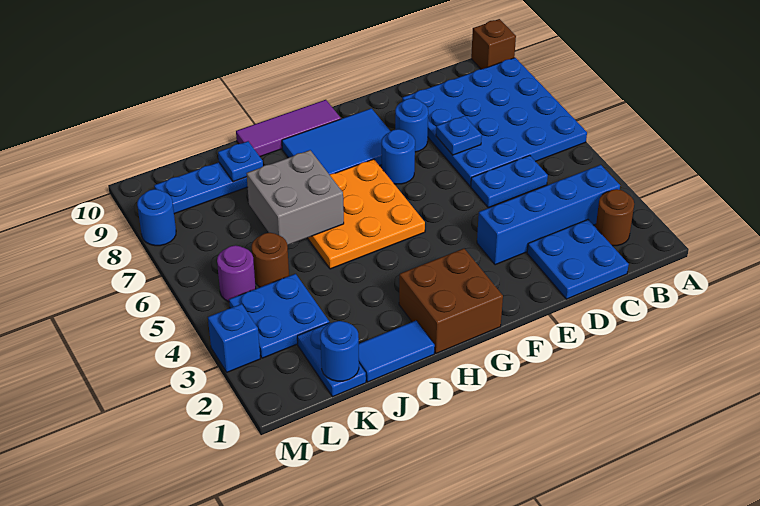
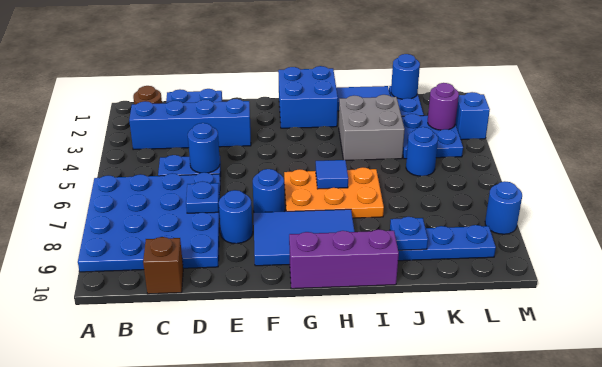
brown 1x1 brick [471,19,516,69] -> brown 1x1 brick moved to [143,237,183,294]
none -> blue 1x1 round brick [188,123,220,173]
brown 2x2 brick [399,249,503,354] -> blue 2x2 brick [278,66,338,128]
orange 3x3 plate [308,159,425,269] -> orange 2x3 plate [284,167,384,218]
purple 1x3 tile [236,100,341,157] -> purple 1x3 brick [289,229,399,289]
none -> blue 1x1 tile [316,160,348,189]
grey 2x2 brick [246,150,344,245] -> grey 2x2 brick moved to [339,95,405,160]
brown 1x1 round brick [252,233,289,287] -> blue 1x1 round brick [406,127,438,176]
purple 1x1 round brick [217,245,256,302] -> purple 1x1 round brick moved to [428,83,459,130]

